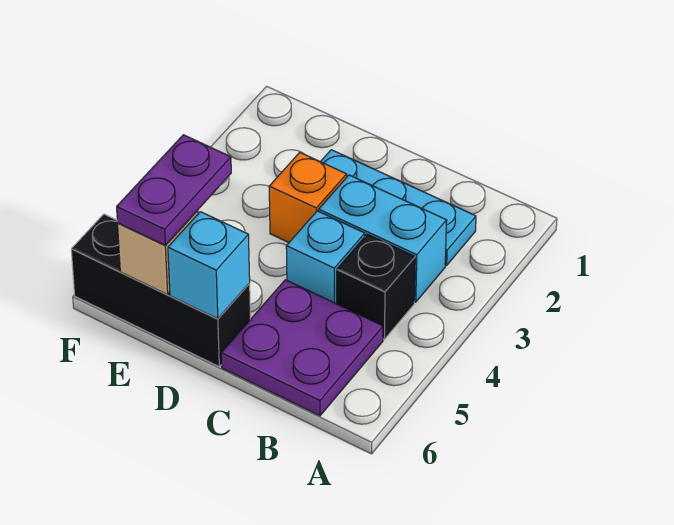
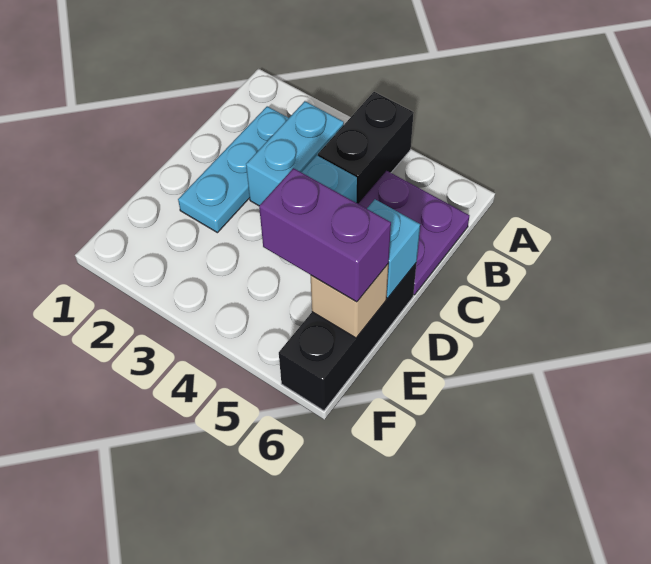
black 1x1 brick [337,234,415,339] -> black 1x2 brick [318,92,414,203]
orange 1x1 brick [269,152,347,242] -> none
purple 1x2 plate [117,135,231,245] -> purple 1x2 brick [259,168,391,302]

